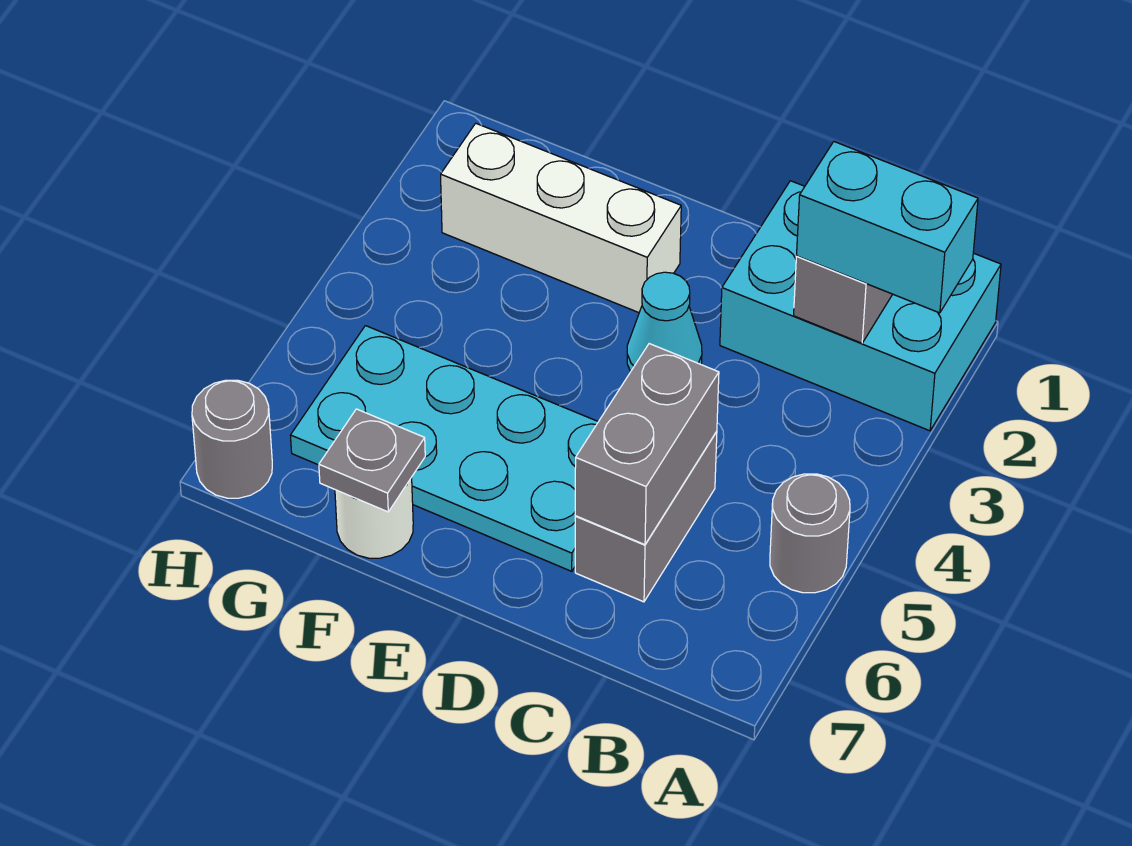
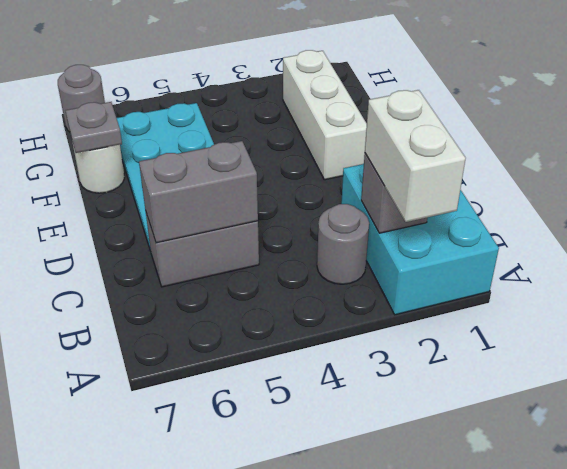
cyan 1x2 brick [797,142,978,313] -> white 1x2 brick [365,90,466,222]
grey 1x1 round brick [770,474,850,593] -> grey 1x1 round brick moved to [317,204,369,284]
cyan 1x1 cone [627,272,702,372] -> none

